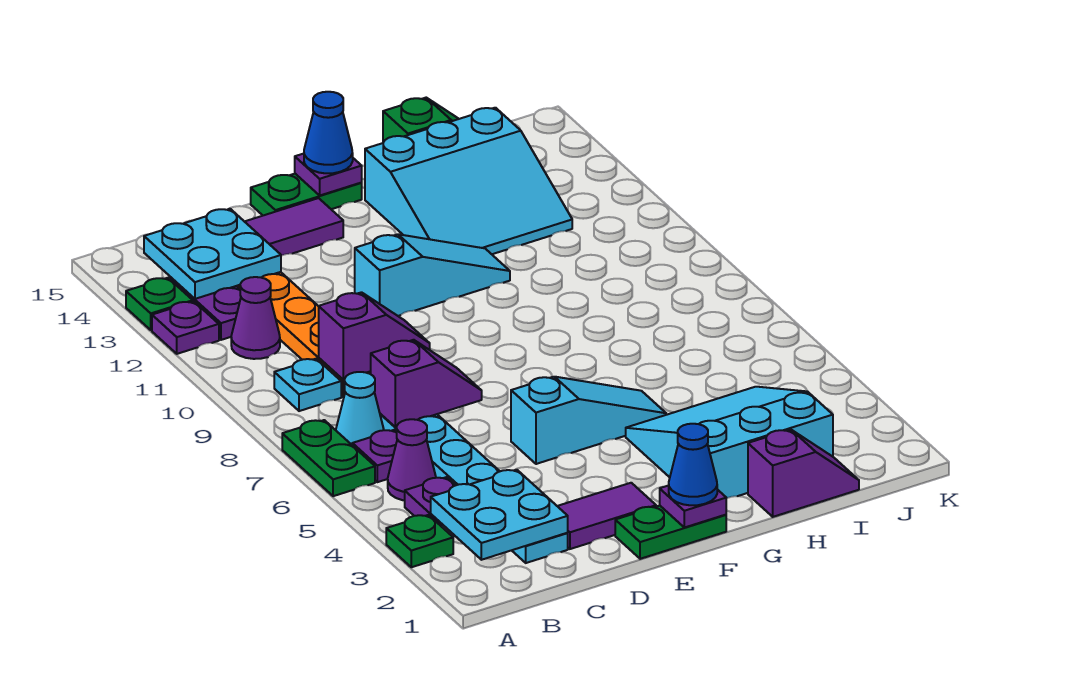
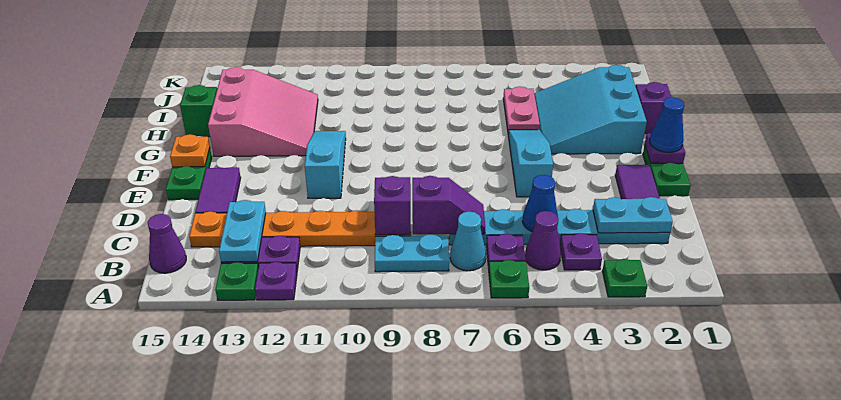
green 1x2 plate [282,420,375,496] -> green 1x1 plate [489,260,529,298]
cyan 2x2 plate [431,470,568,560] -> cyan 1x2 plate [593,197,673,233]
cyan 1x1 plate [274,359,341,411] -> cyan 1x2 plate [375,234,449,272]
purple 1x1 cone [231,277,280,359] -> purple 1x1 cone moved to [148,214,186,273]
cyan 2x2 plate [144,209,281,299] -> cyan 1x2 plate [219,200,266,262]
purple 1x2 slope [371,340,482,427] -> purple 1x2 slope turned to [412,176,485,234]
purple 1x1 plate [295,154,362,195] -> orange 1x1 plate [170,134,210,167]
blue 1x1 cone [304,92,353,173] -> blue 1x1 cone moved to [522,175,558,232]
cyan 3x3 slope [365,108,572,254] -> pink 3x3 slope [208,67,318,156]
none -> pink 1x2 plate [503,86,540,133]

